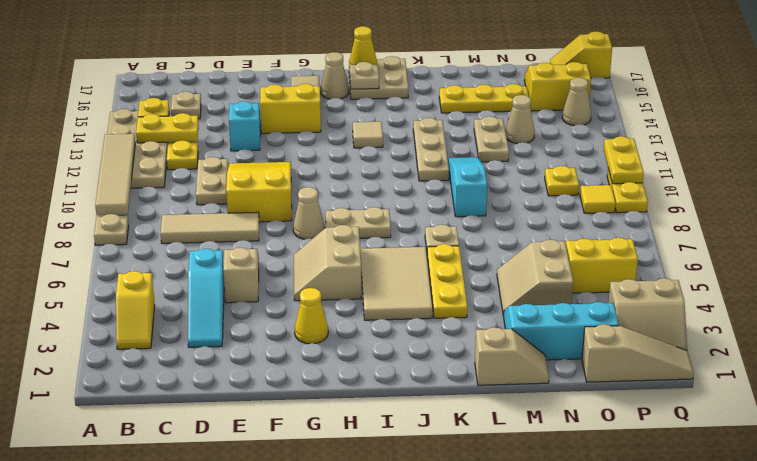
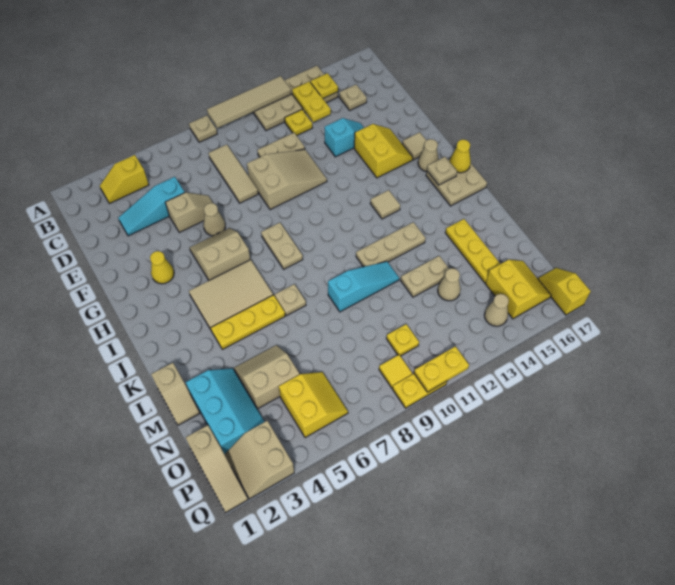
yellow 2x3 slope [226,162,292,222] -> tan 2x3 slope [247,149,327,210]
tan 1x1 cone [293,187,325,239] -> tan 1x1 cone moved to [203,203,225,236]

